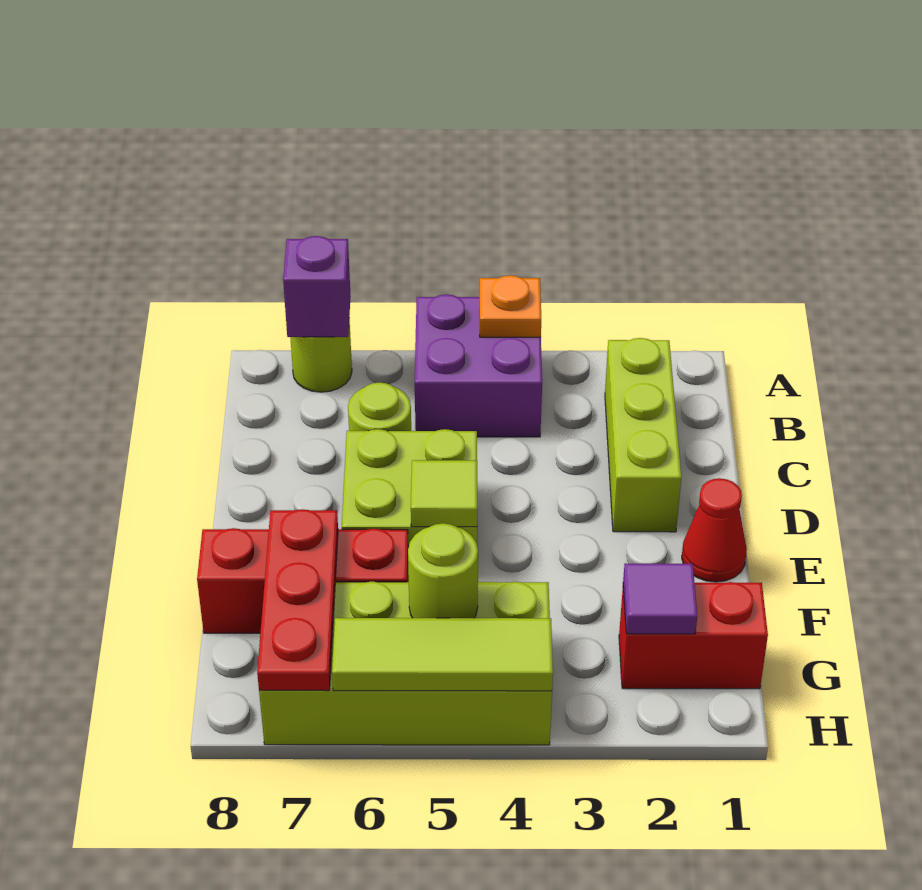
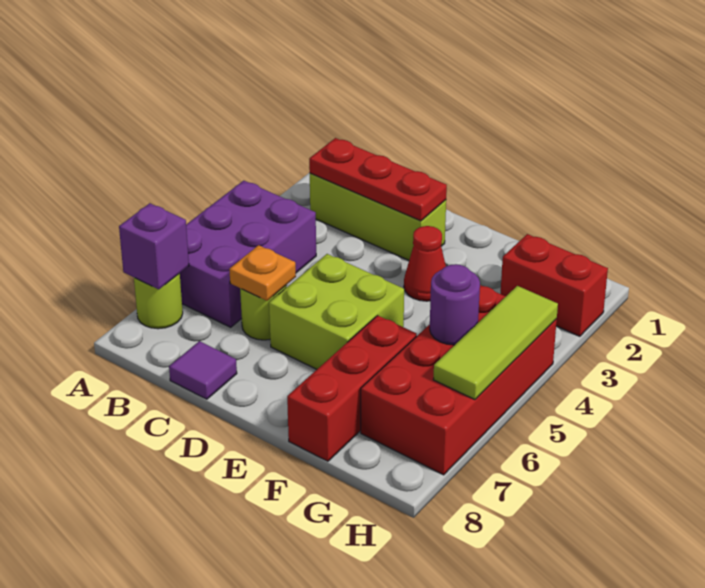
purple 2x2 brick [415,294,542,437] -> purple 2x3 brick [180,181,316,327]
orange 1x1 plate [480,275,541,337] -> orange 1x1 plate moved to [229,245,296,301]
red 1x1 cone [682,478,747,582] -> red 1x1 cone moved to [404,226,446,301]
lime 1x1 tile [411,460,477,527] -> none
red 1x3 plate [257,509,338,691] -> red 1x3 plate moved to [309,138,447,221]
red 1x2 brick [619,582,768,689] -> red 1x2 brick turned to [501,234,608,336]
purple 1x1 tile [623,563,697,634] -> purple 1x1 tile moved to [169,341,237,399]
lime 2x4 brick [259,582,552,745] -> red 2x4 brick [361,285,557,475]
lime 1x1 round brick [408,523,478,618] -> purple 1x1 round brick [430,264,480,345]

